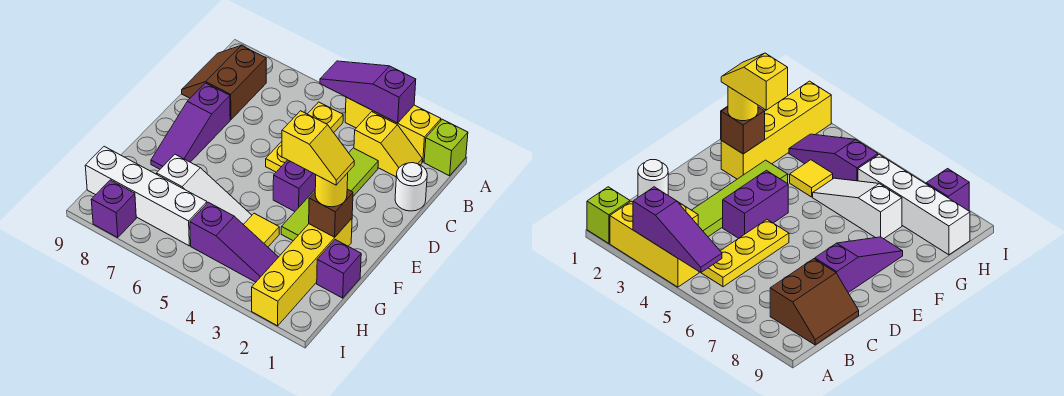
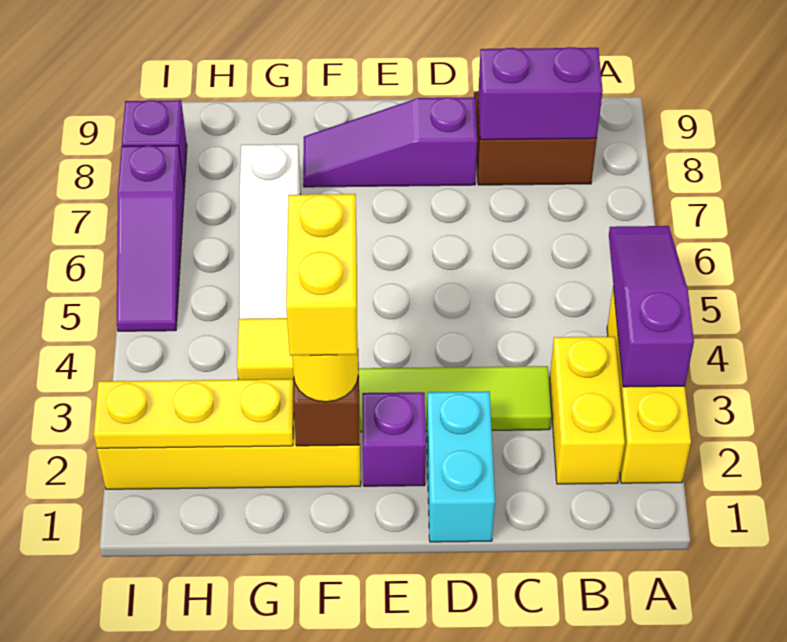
lime 1x1 brick [424,119,468,176] -> none
yellow 1x2 slope [354,112,422,177] -> yellow 1x2 brick [550,337,625,484]
yellow 1x3 plate [266,102,343,172] -> yellow 1x3 plate moved to [94,379,294,448]
white 1x1 round brick [395,163,427,211] -> none
none -> cyan 1x2 brick [427,391,495,542]
purple 1x2 brick [273,160,316,211] -> purple 1x2 brick moved to [478,47,603,140]
yellow 1x2 slope [282,111,354,185] -> yellow 1x2 brick [286,194,357,356]
purple 1x1 brick [317,240,361,298] -> purple 1x1 brick moved to [362,392,426,486]
purple 1x3 slope [190,202,278,282] -> purple 1x3 slope moved to [117,145,184,331]
white 1x4 brick [85,146,207,246] -> none

